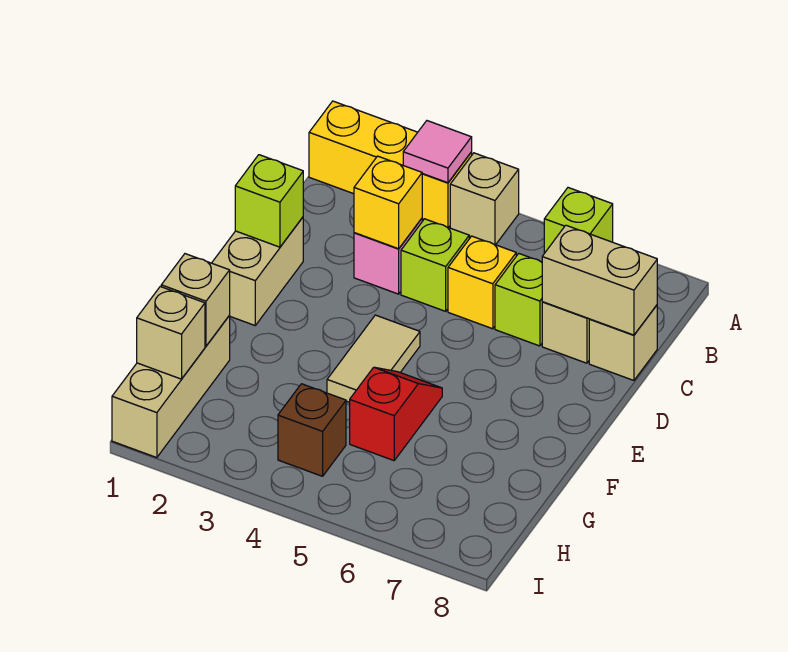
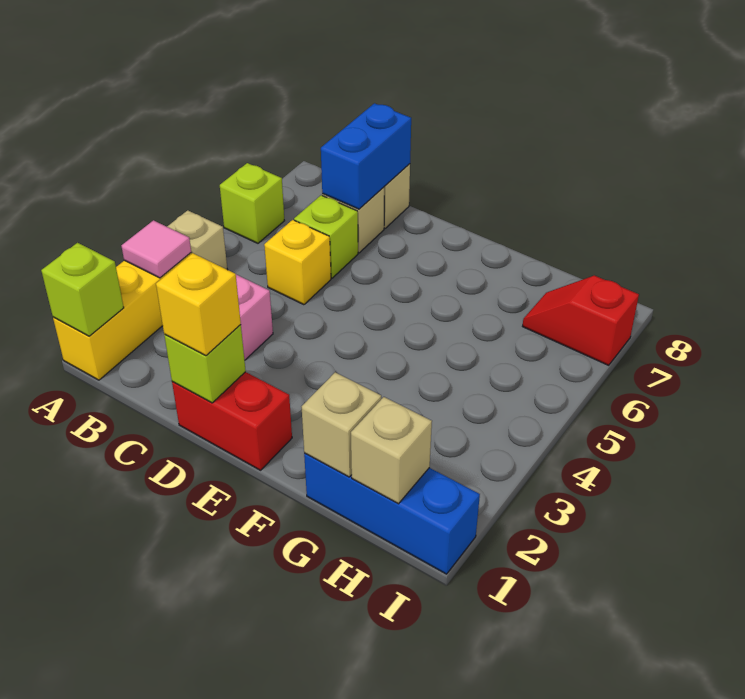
yellow 1x1 brick [354,156,422,249] -> yellow 1x1 brick moved to [156,253,241,356]
lime 1x1 brick [401,219,469,311] -> lime 1x1 brick moved to [41,243,124,336]
tan 1x2 brick [542,225,657,335] -> blue 1x2 brick [321,103,411,209]
tan 1x2 brick [212,217,303,325] -> red 1x2 brick [172,372,292,470]
tan 1x2 tile [327,315,420,402] -> none
red 1x2 slope [350,367,442,461] -> red 1x2 slope moved to [523,275,639,365]
tan 1x3 brick [112,316,230,458] -> blue 1x3 brick [304,453,480,574]
brown 1x1 brick [278,384,346,476] -> none

